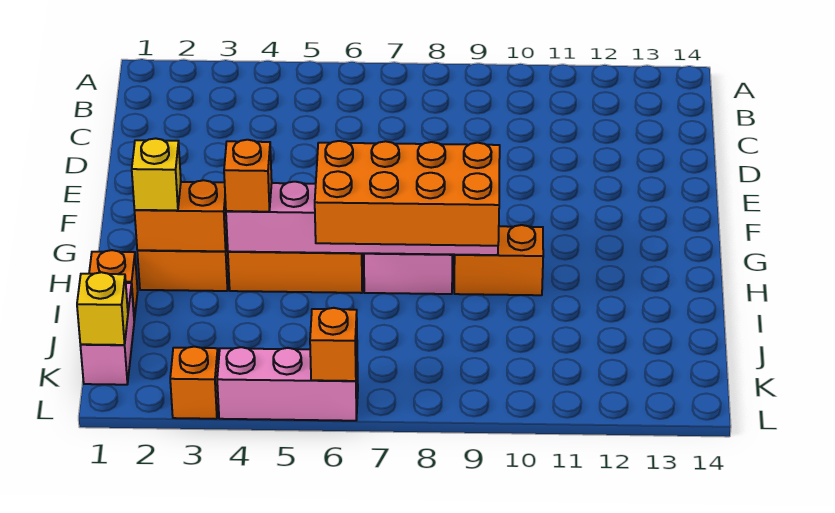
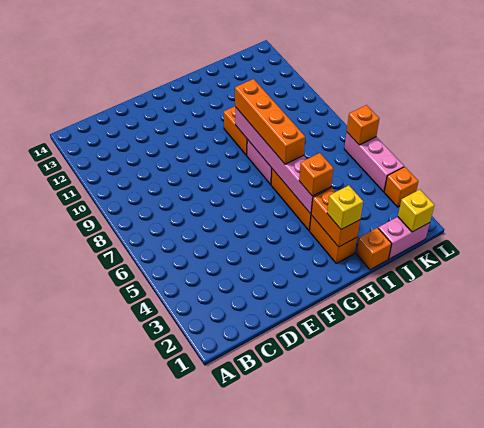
orange 2x4 brick [315,141,500,246] -> orange 1x4 brick [235,79,305,164]

